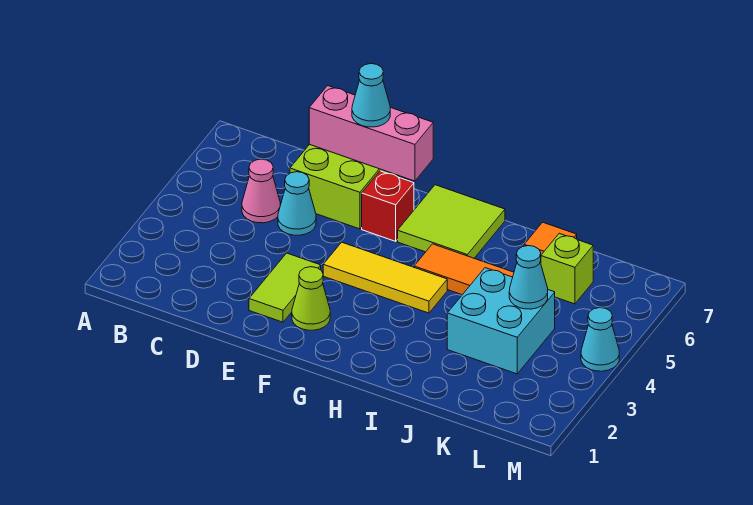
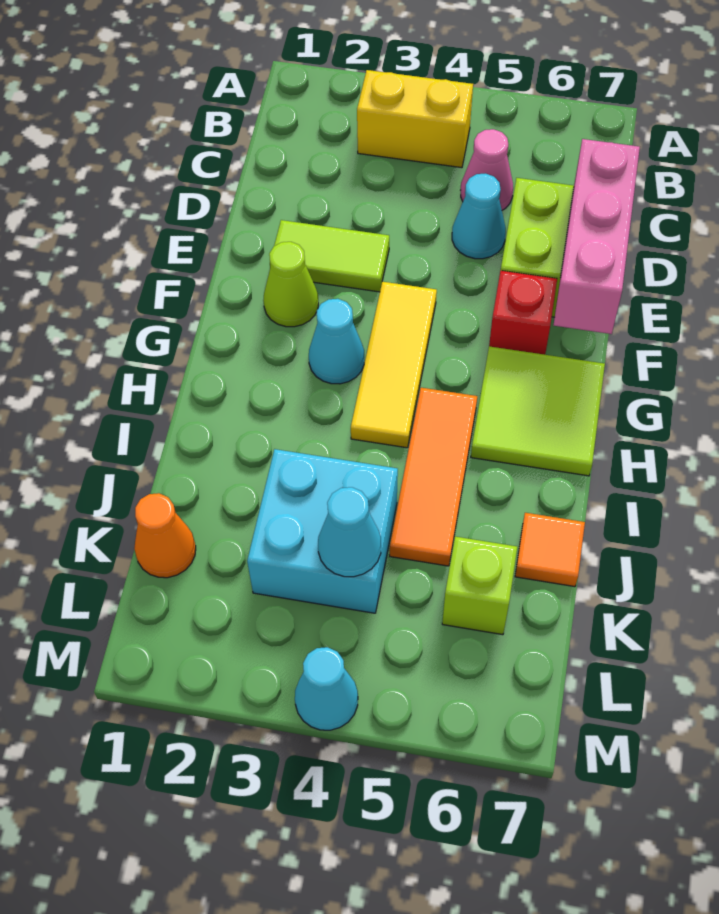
none -> yellow 1x2 brick [357,70,473,168]
cyan 1x1 cone [352,64,390,127] -> cyan 1x1 cone moved to [309,299,364,384]
none -> orange 1x1 cone [134,493,196,578]

